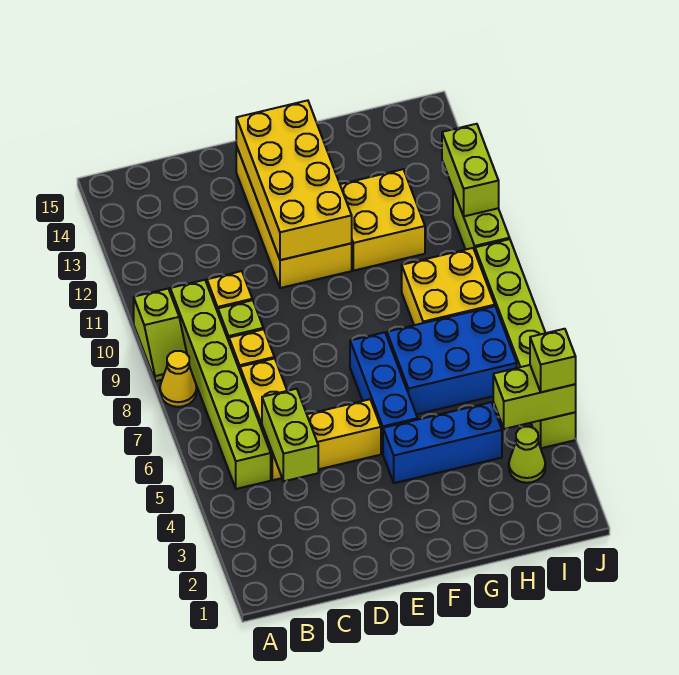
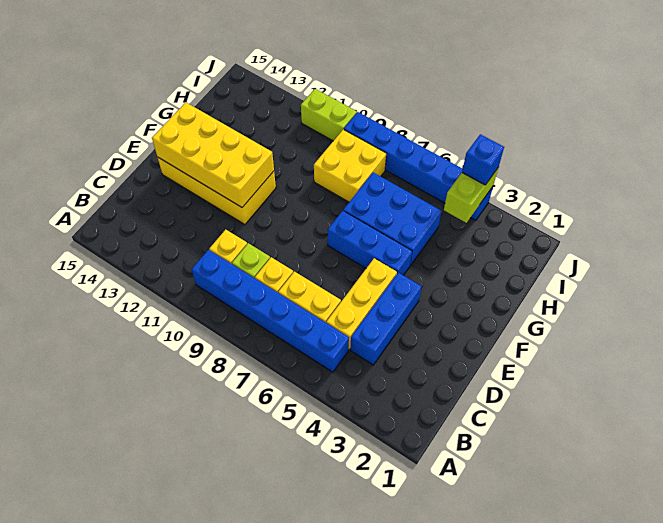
yellow 1x1 cone [160,351,196,407] -> none
lime 1x2 slope [134,289,187,381] -> none
lime 1x6 brick [170,280,271,489] -> blue 1x6 brick [192,250,349,372]
lime 1x2 brick [262,389,318,481] -> none
blue 1x3 brick [383,402,502,483] -> blue 1x3 brick moved to [350,272,422,365]
blue 2x3 brick [387,306,517,414] -> blue 2x3 brick turned to [343,173,442,266]
yellow 2x2 brick [340,169,425,271] -> none
lime 1x1 cone [509,427,545,483] -> none
lime 1x6 brick [475,239,576,448] -> blue 1x6 brick [344,112,493,220]
lime 1x1 brick [530,329,576,392] -> blue 1x1 brick [462,134,504,185]
lime 1x2 brick [442,124,499,216] -> none

